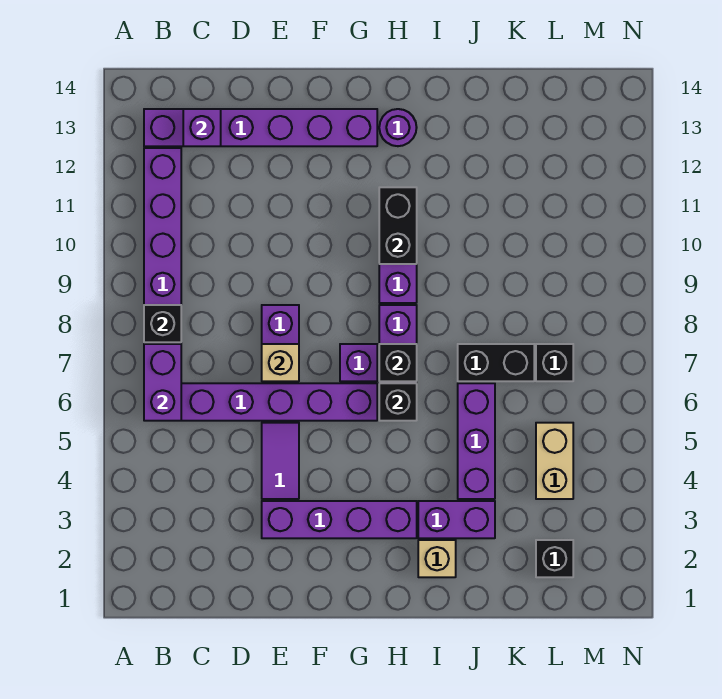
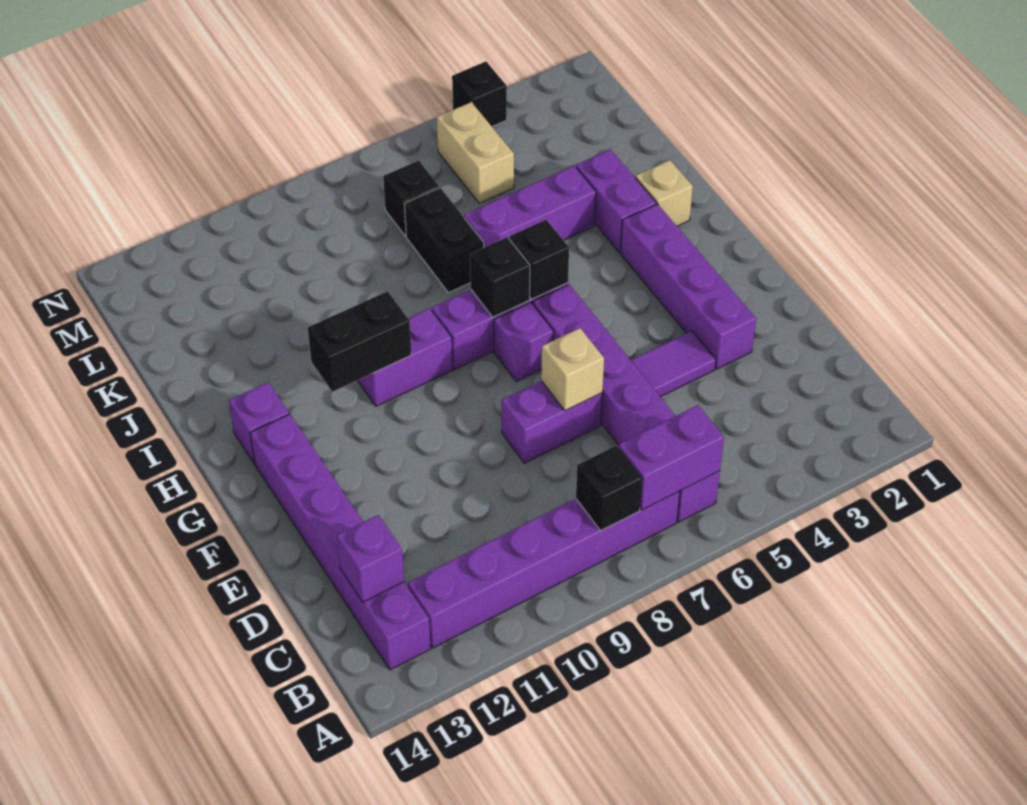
purple 1x1 round brick [379,109,417,146] -> purple 1x1 brick [229,383,289,464]
black 1x1 brick [536,540,573,577] -> black 1x1 brick moved to [452,62,507,127]
tan 1x2 brick [536,423,573,499] -> tan 1x2 brick turned to [437,102,514,203]

